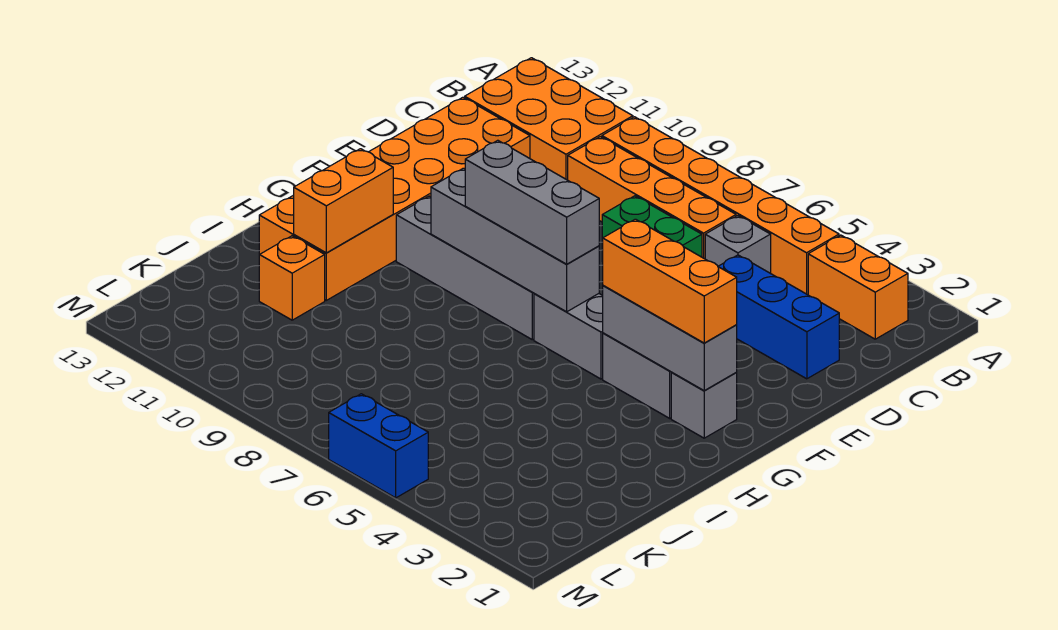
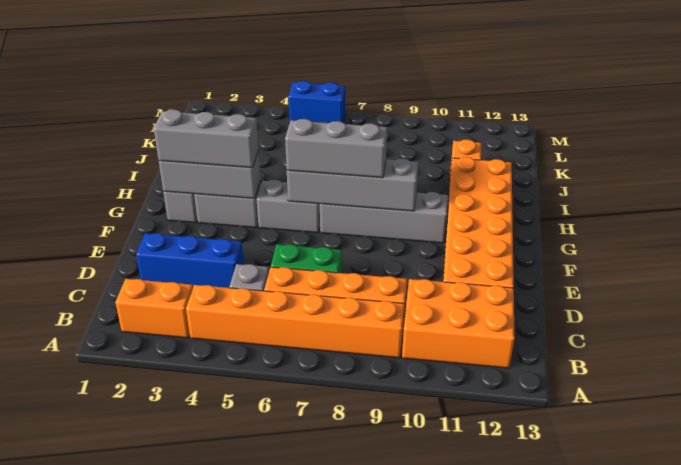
orange 1x3 brick [603,219,737,343] -> grey 1x3 brick [154,110,259,168]
orange 1x2 brick [294,149,393,253] -> none

